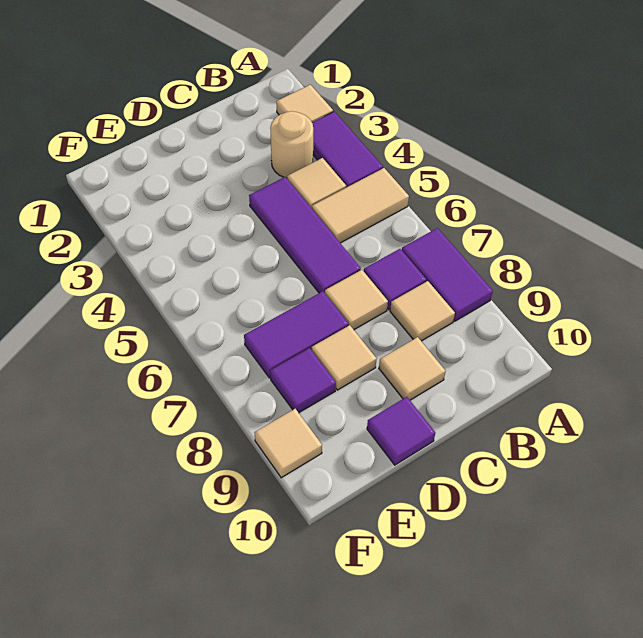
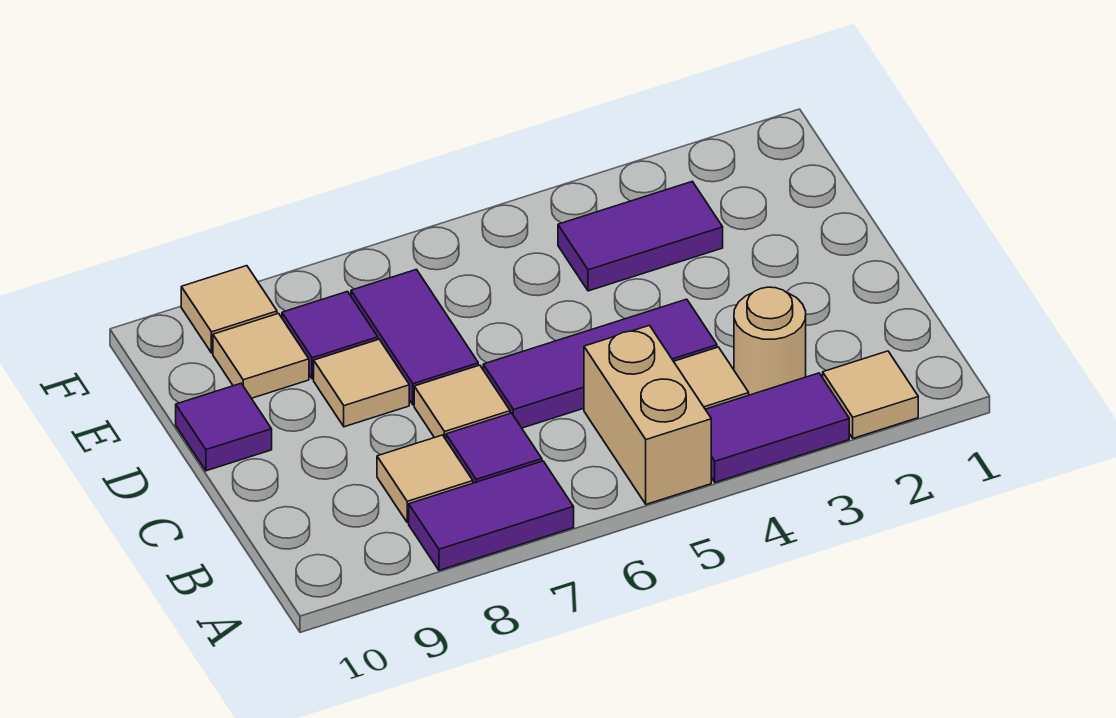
tan 1x2 tile [312,168,409,243] -> tan 1x2 brick [584,325,711,504]
tan 1x1 tile [379,337,445,400] -> tan 1x1 tile moved to [213,314,309,398]
none -> purple 1x2 tile [558,181,723,291]

